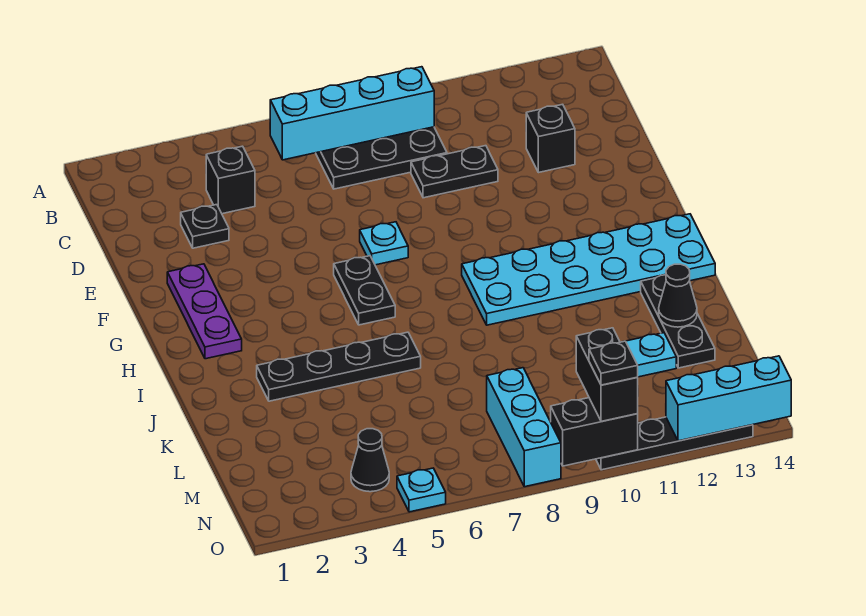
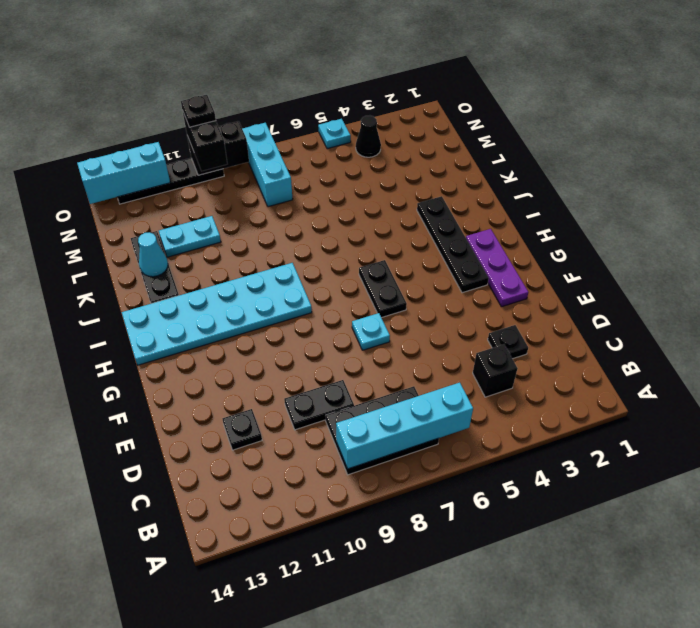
black 1x1 brick [526,104,575,173] -> black 1x1 plate [222,409,262,450]
black 1x4 plate [257,332,421,401] -> black 1x4 plate turned to [417,196,489,293]
black 1x1 cone [659,264,697,327] -> cyan 1x1 cone [138,232,168,277]

